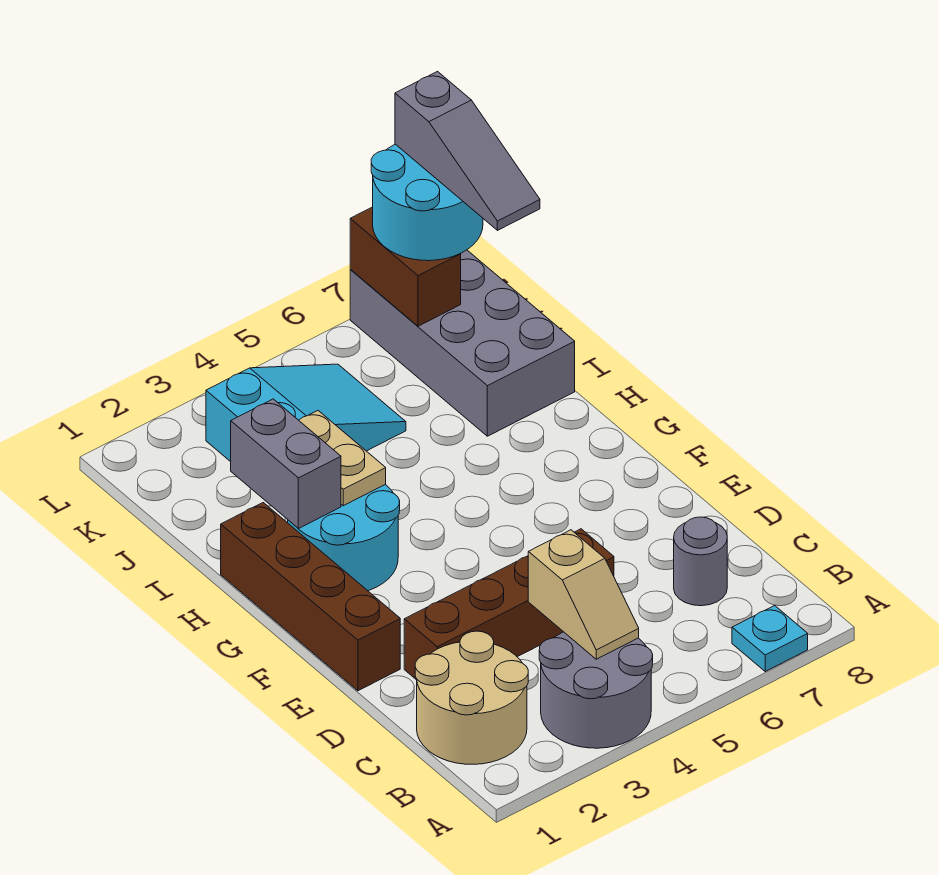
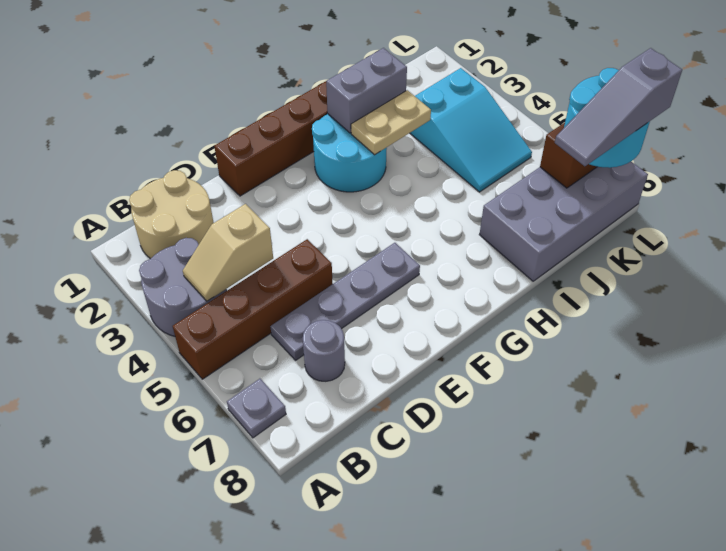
cyan 1x1 plate [732,606,808,671] -> grey 1x1 plate [227,379,286,438]
none -> grey 1x4 plate [270,243,420,360]
brown 1x4 brick [404,529,614,680] -> brown 1x4 brick turned to [173,239,333,379]

